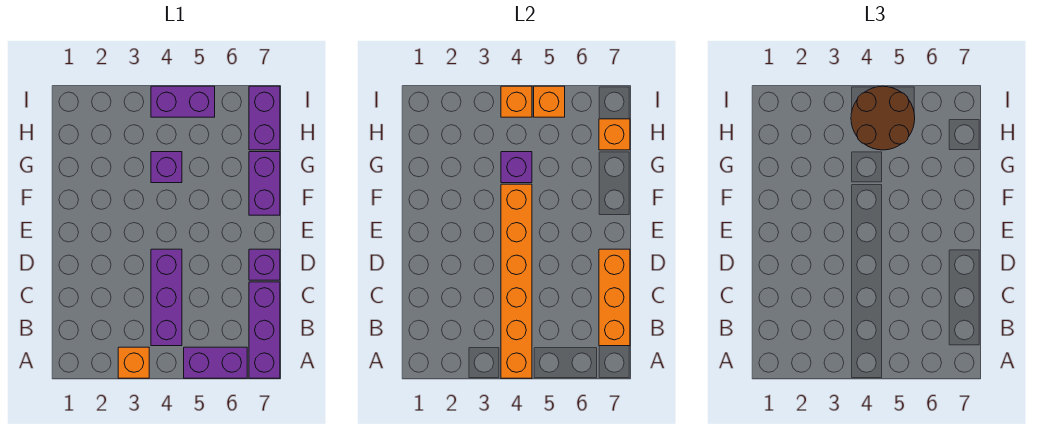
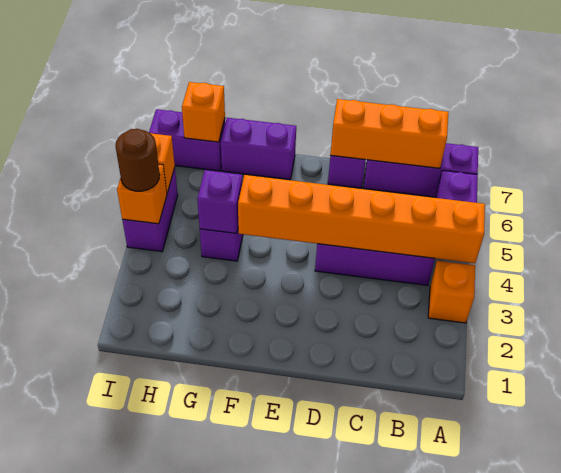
brown 2x2 round brick [851,86,915,150] -> brown 1x1 round brick [116,129,160,191]

